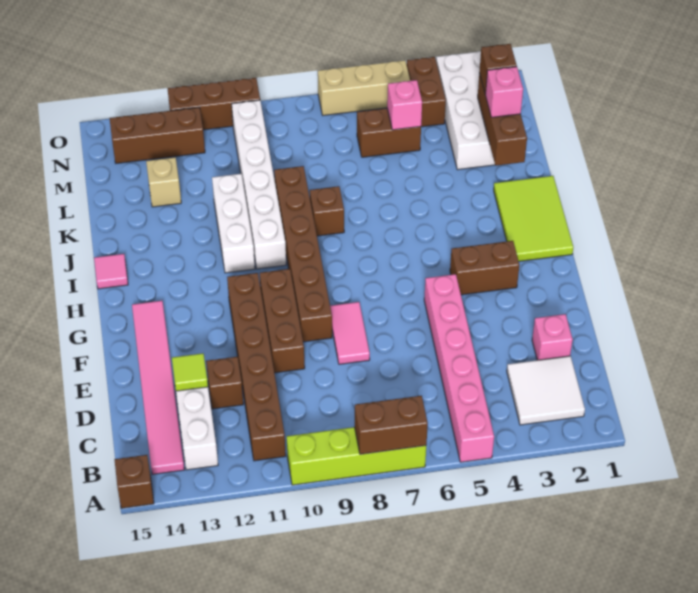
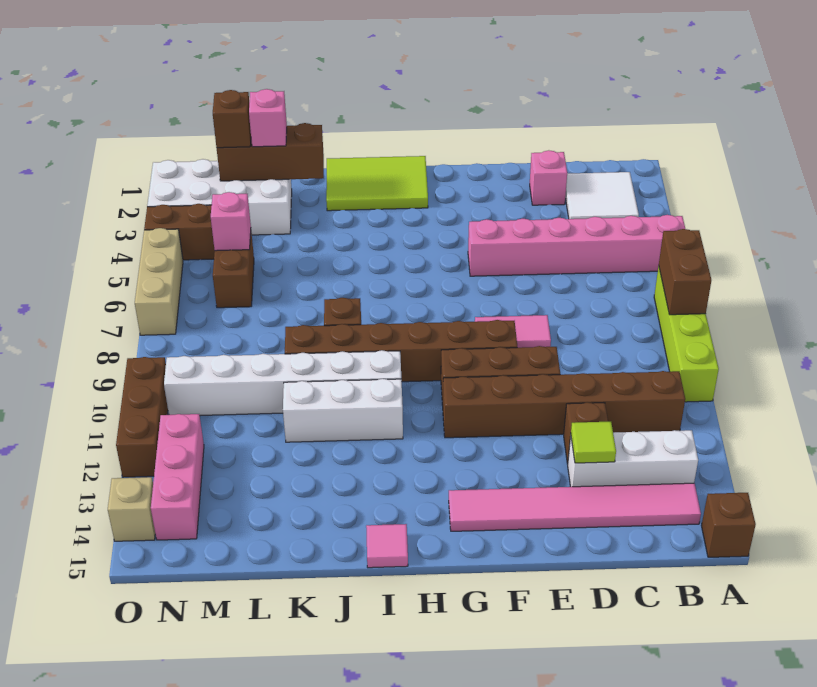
brown 1x2 brick [450,241,519,295] -> none
tan 1x1 brick [146,157,181,207] -> tan 1x1 brick moved to [108,477,155,541]
brown 1x3 brick [109,107,205,163] -> pink 1x3 brick [151,414,204,540]

